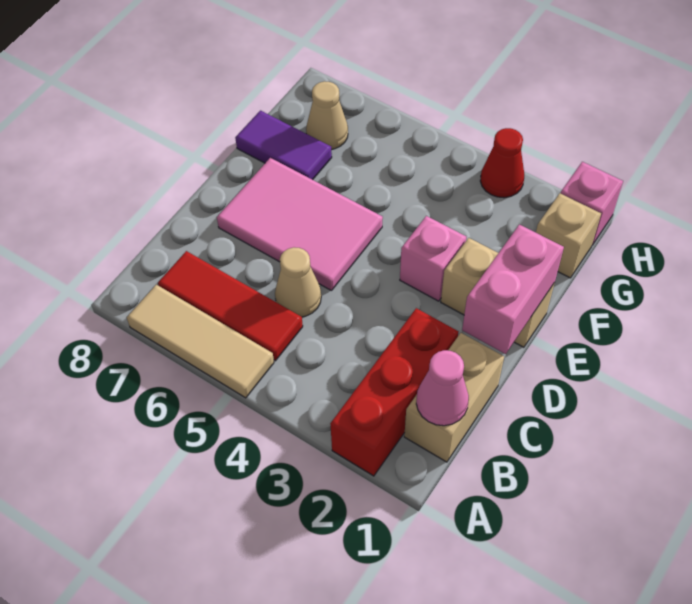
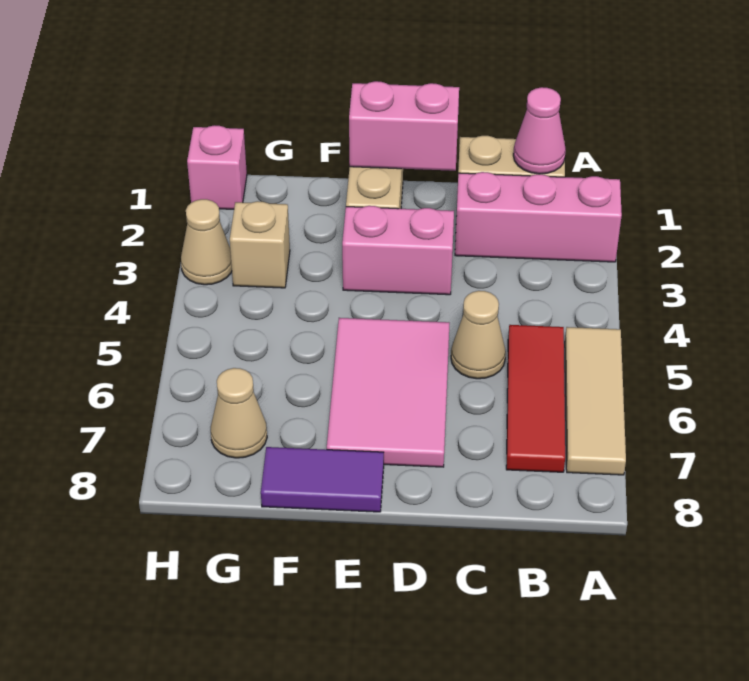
red 1x3 brick [330,308,458,476] -> pink 1x3 brick [455,172,622,262]
pink 1x1 brick [400,216,466,301] -> pink 1x2 brick [342,206,454,295]
purple 1x2 tile [235,111,332,180] -> purple 1x2 tile turned to [261,447,384,512]
tan 1x1 brick [536,193,601,278] -> tan 1x1 brick moved to [230,201,290,288]
red 1x1 cone [480,128,524,198] -> tan 1x1 cone [181,199,232,285]

